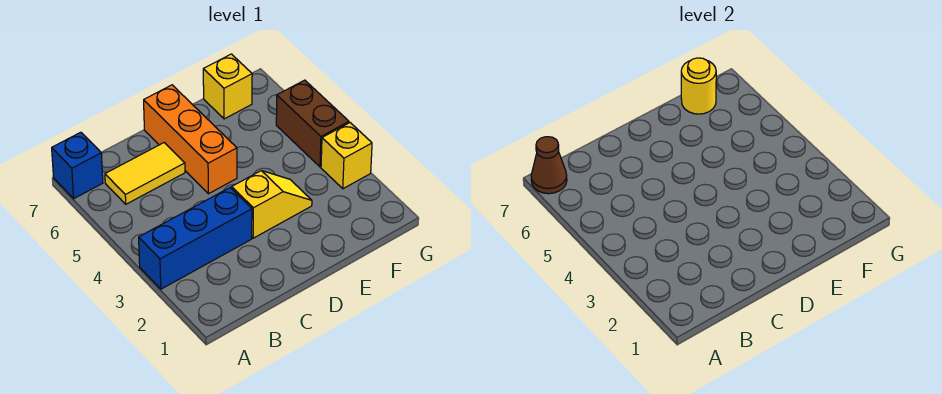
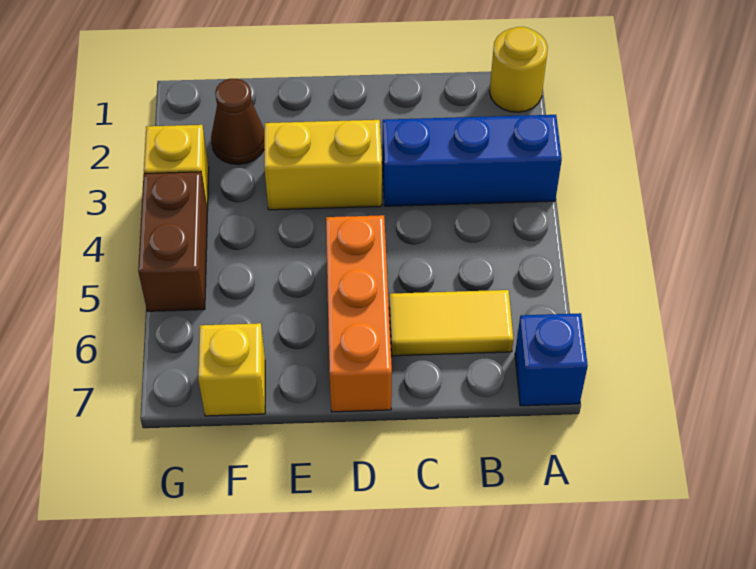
brown 1x1 cone [531,137,567,194] -> brown 1x1 cone moved to [211,79,264,165]
yellow 1x2 slope [232,171,312,238] -> yellow 1x2 brick [264,120,382,210]
yellow 1x1 round brick [681,58,716,114] -> yellow 1x1 round brick moved to [490,27,548,112]

